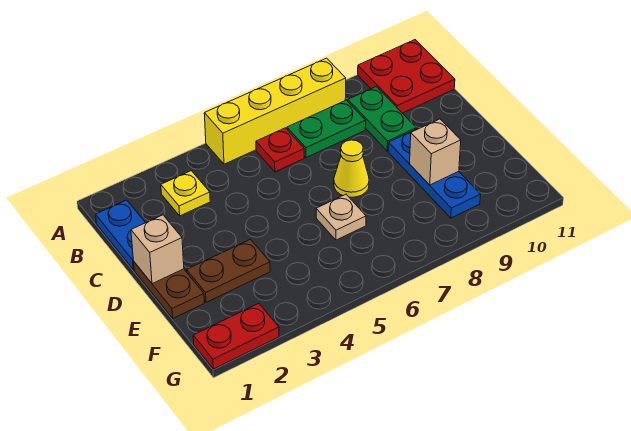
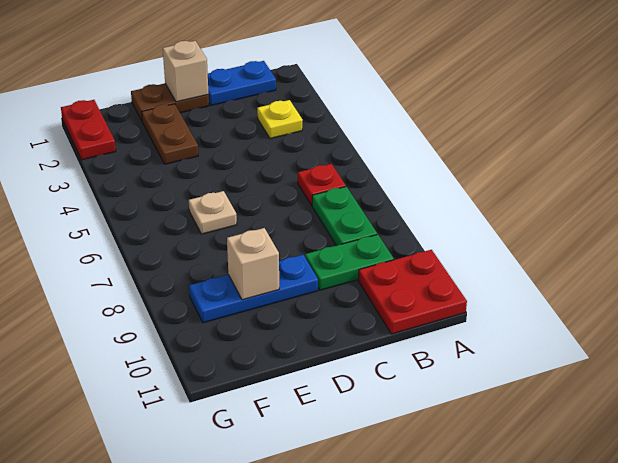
yellow 1x4 brick [204,58,346,164] -> none
yellow 1x1 cone [334,140,369,197] -> none

